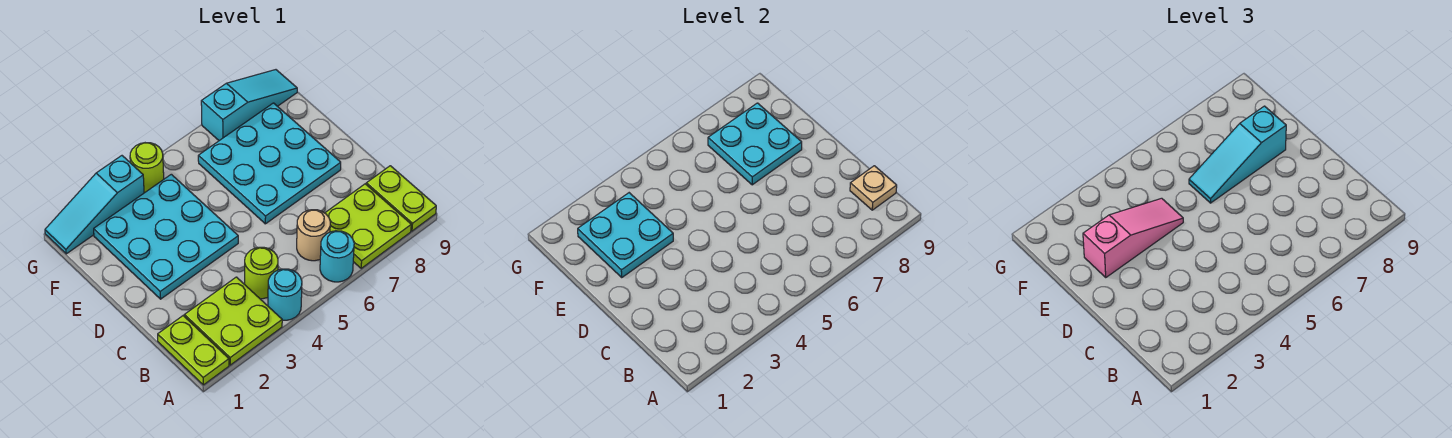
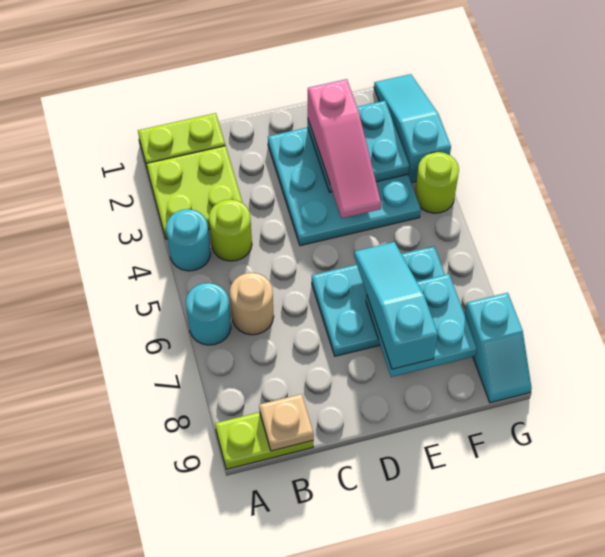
lime 2x2 plate [325,184,411,268] -> none
cyan 3x3 plate [198,103,341,224] -> cyan 2x3 plate [312,246,445,356]
cyan 1x3 slope [201,70,297,141] -> cyan 1x2 slope [465,293,532,403]

